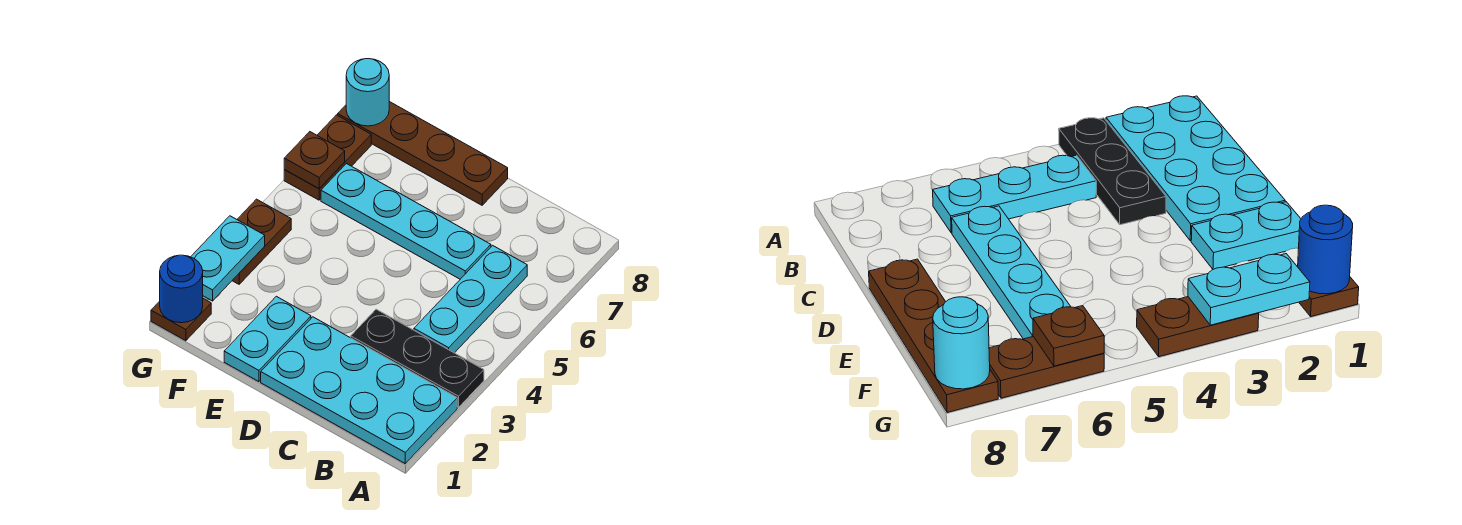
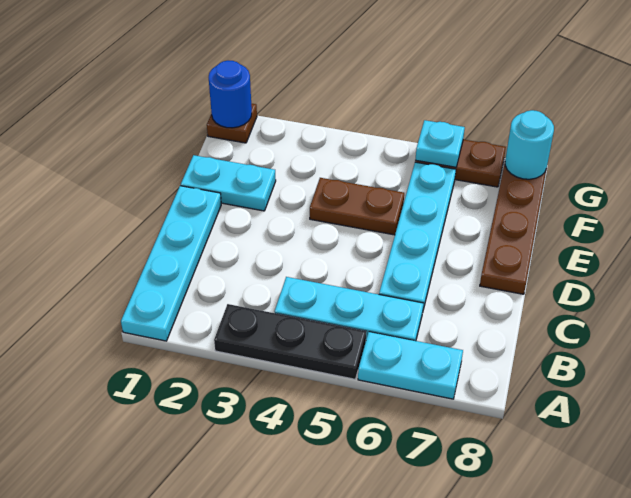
cyan 2x4 plate [261,317,457,463] -> cyan 1x4 plate [121,186,221,341]
black 1x3 plate [351,309,484,407] -> black 1x3 plate turned to [214,304,366,379]
cyan 1x2 plate [191,216,265,301] -> cyan 1x2 plate moved to [358,332,463,399]
brown 1x2 plate [232,199,291,284] -> brown 1x2 plate moved to [310,178,404,235]
brown 1x1 plate [284,132,345,189] -> cyan 1x1 plate [415,120,465,167]

